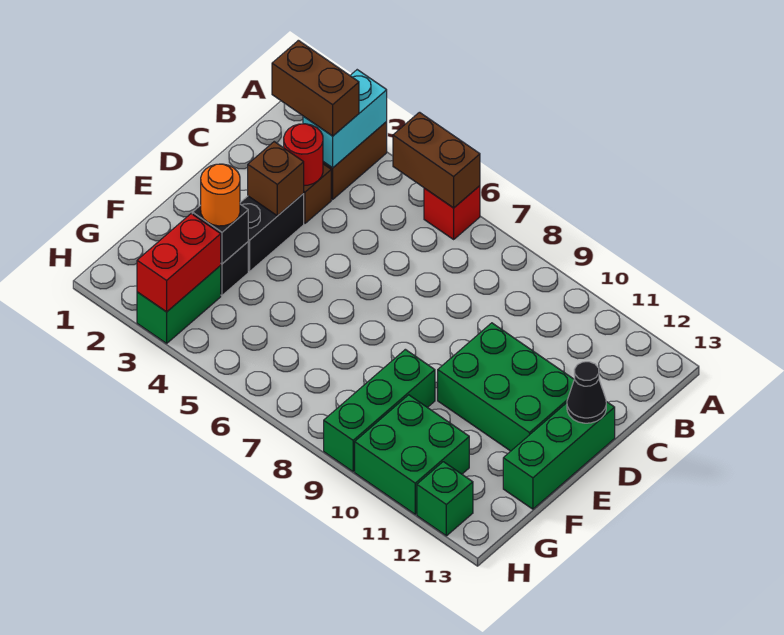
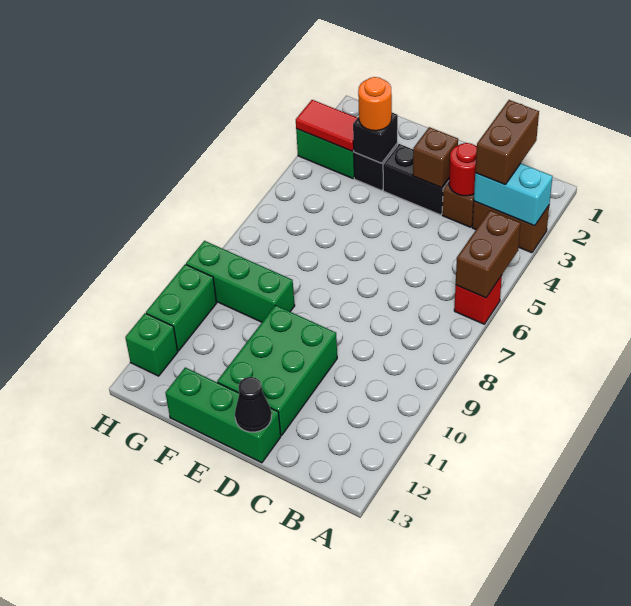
red 1x2 brick [137,214,221,312] -> red 1x2 tile [296,100,357,151]
green 2x2 brick [355,395,469,514] -> green 1x2 brick [146,264,217,351]

